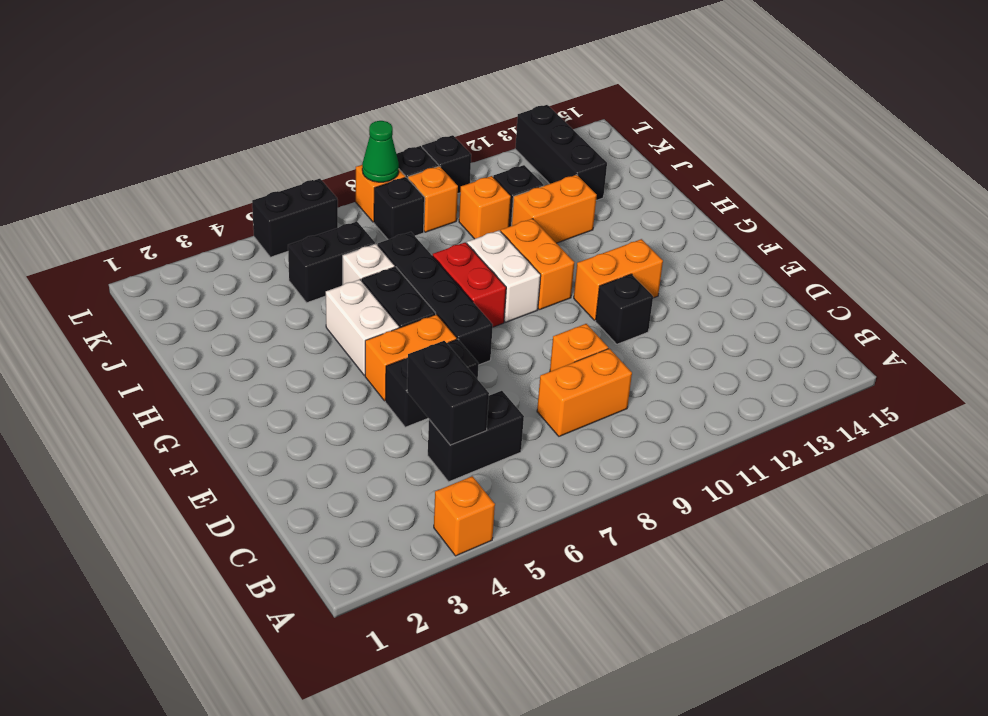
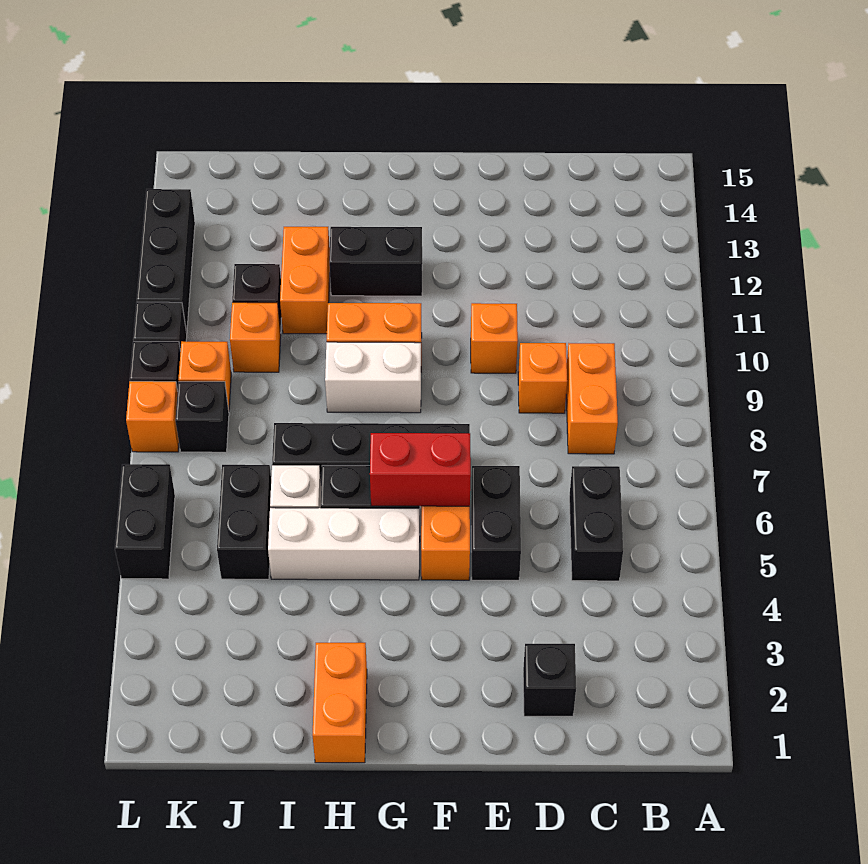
orange 1x1 brick [434,476,495,556] -> orange 1x1 brick moved to [471,303,518,373]
black 1x2 brick [407,341,489,445] -> black 1x2 brick moved to [329,227,422,296]
black 1x1 brick [595,274,653,344] -> black 1x1 brick moved to [523,644,576,716]
orange 1x2 brick [574,239,663,320] -> orange 1x2 brick moved to [313,643,367,763]
white 1x2 brick [326,279,399,375] -> white 1x3 brick [268,508,420,580]
red 1x2 brick [433,242,506,327] -> red 1x2 brick moved to [370,433,471,506]
black 1x3 brick [515,105,607,200] -> black 1x3 brick turned to [137,189,195,333]
green 1x1 cone [362,121,399,182] -> none

